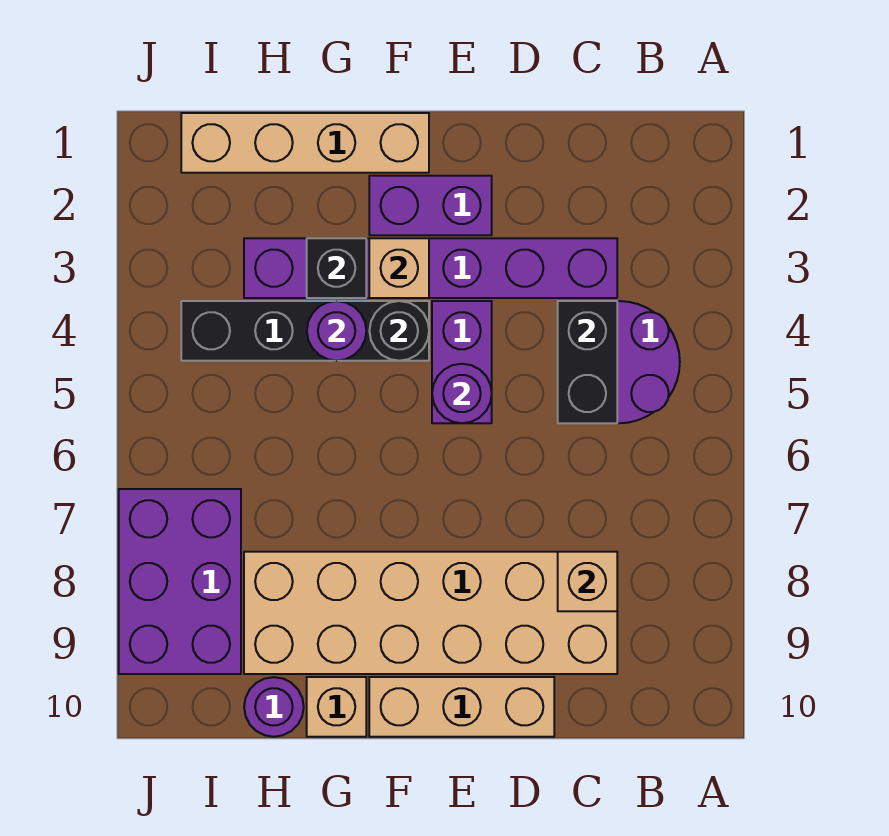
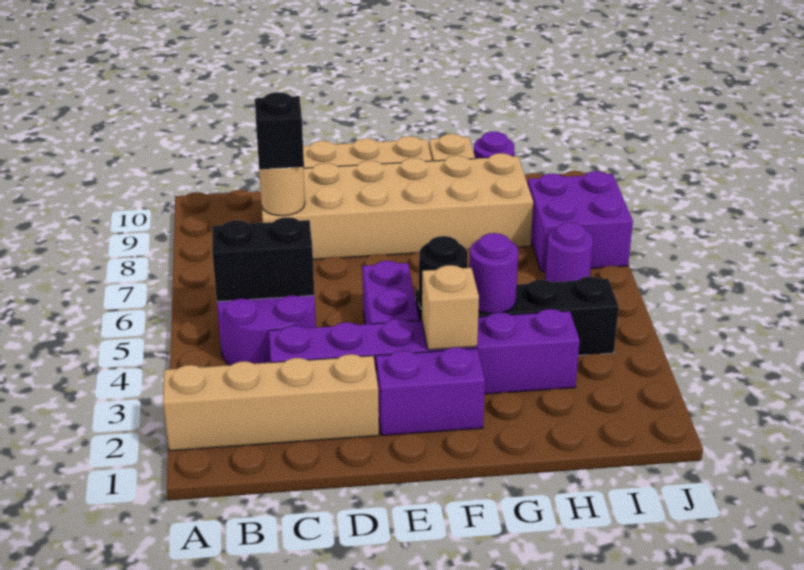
black 1x2 brick [558,301,617,423] -> black 1x2 brick turned to [212,217,314,302]
tan 1x1 brick [558,552,617,611] -> tan 1x1 round brick [259,167,305,216]
purple 1x1 round brick [432,364,492,423] -> purple 1x1 round brick moved to [545,222,593,282]
tan 1x4 brick [181,113,429,173] -> tan 1x4 brick moved to [163,354,379,451]
black 1x1 brick [307,238,366,298] -> black 1x1 brick moved to [255,92,304,169]
purple 2x3 brick [119,489,241,674] -> purple 2x2 brick [528,171,633,271]

